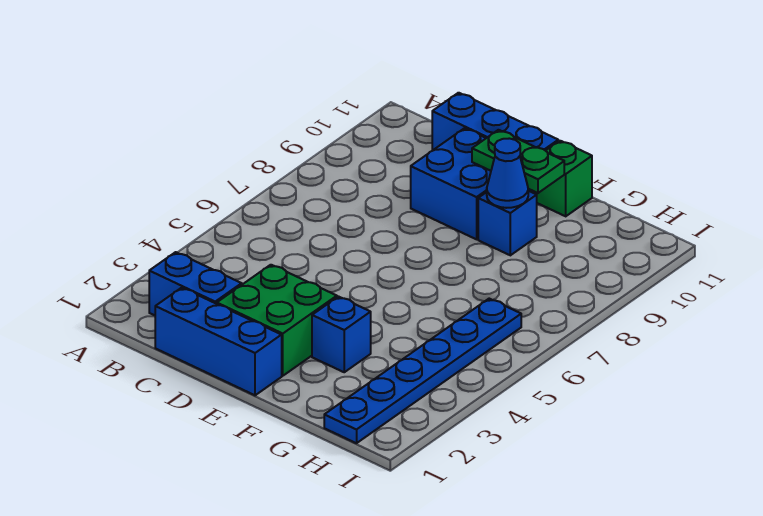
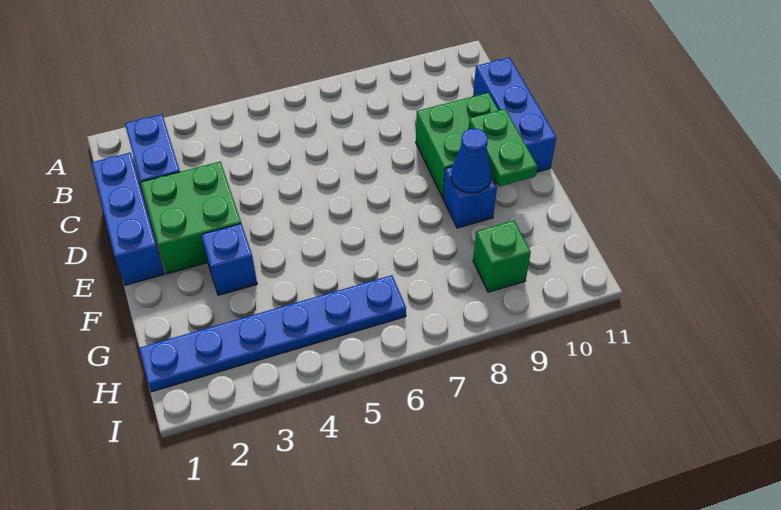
blue 2x2 brick [411,128,531,239] -> green 2x2 brick [416,93,499,198]
green 1x1 brick [534,141,592,216] -> green 1x1 brick moved to [473,221,531,292]

